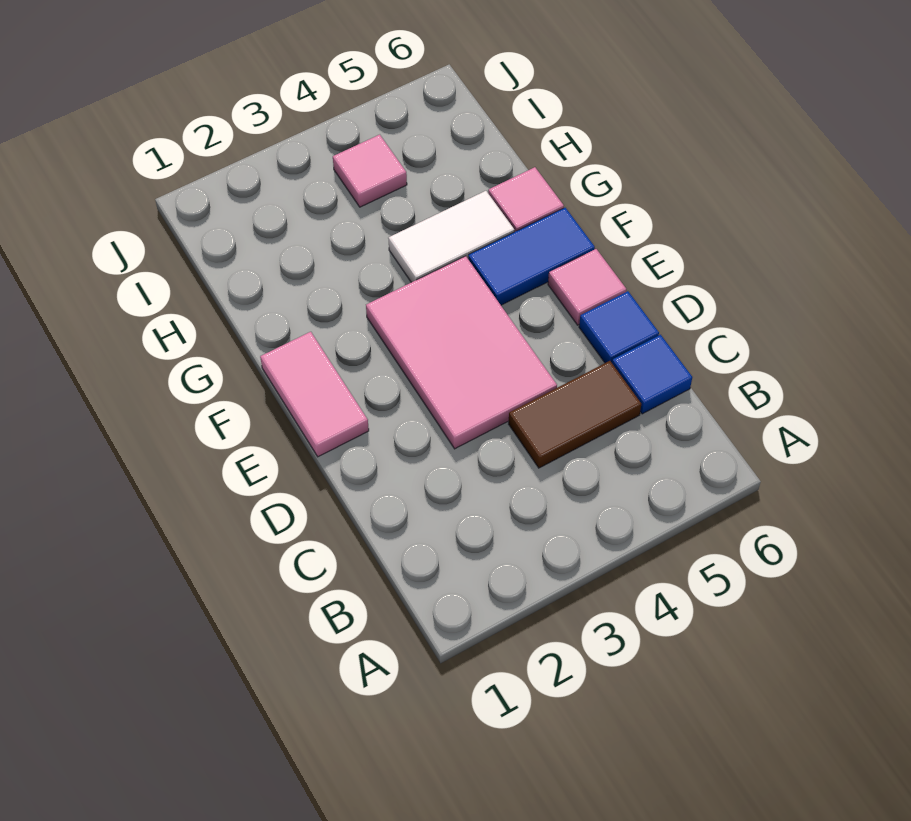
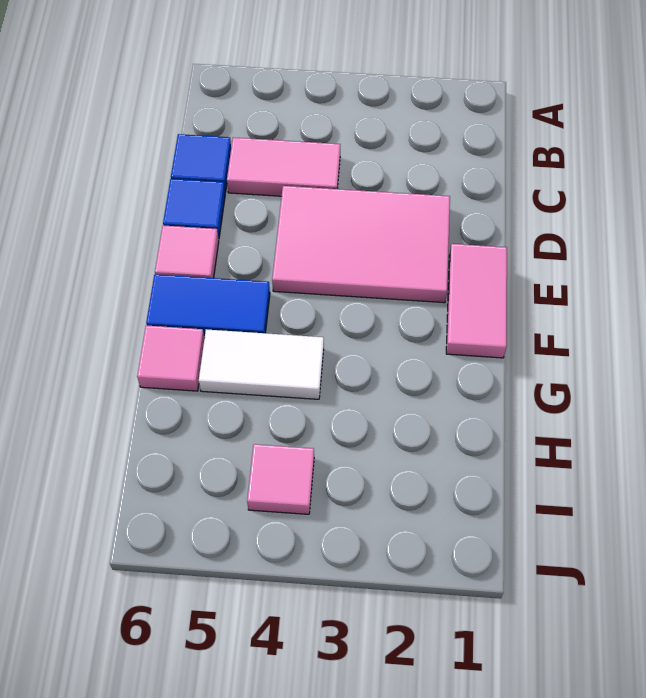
brown 1x2 tile [509,361,641,468] -> pink 1x2 tile [227,138,340,196]
pink 2x3 tile [366,256,557,449] -> pink 2x3 tile turned to [272,186,450,303]

